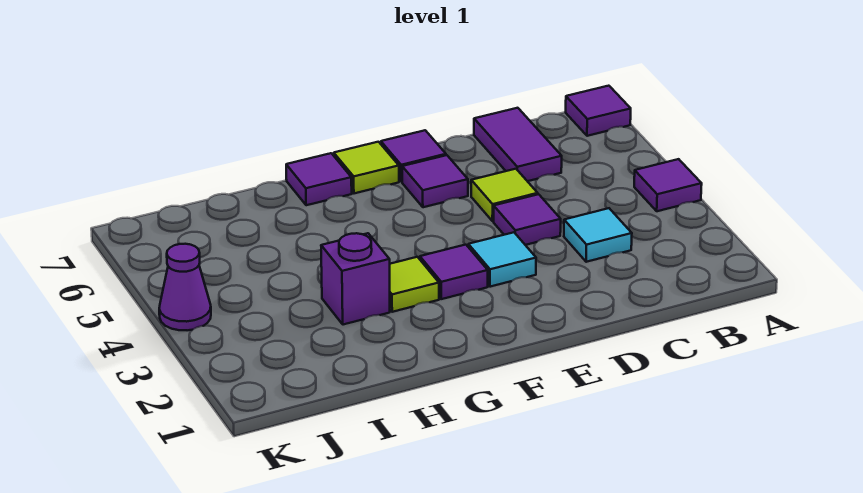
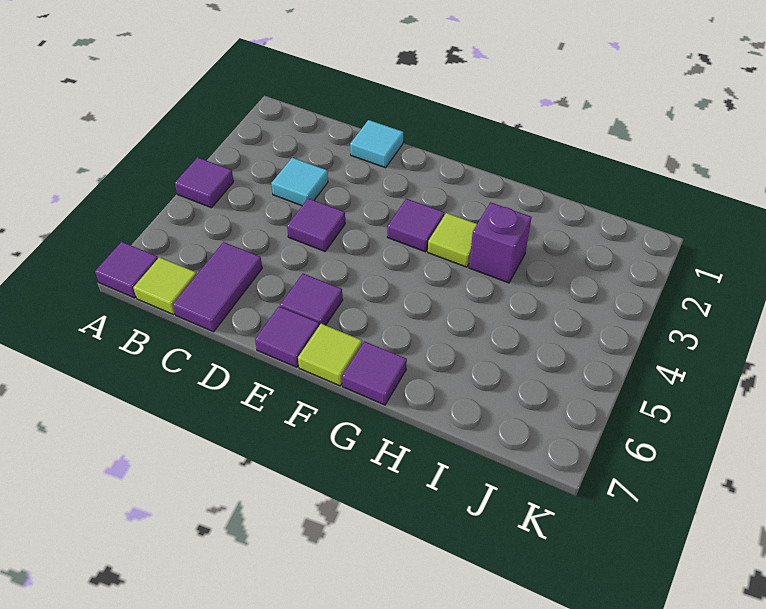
lime 1x1 tile [471,169,538,221] -> lime 1x1 tile moved to [134,257,197,315]
cyan 1x1 tile [468,232,536,287] -> cyan 1x1 tile moved to [350,120,403,168]
purple 1x1 cone [159,244,211,330] -> none

